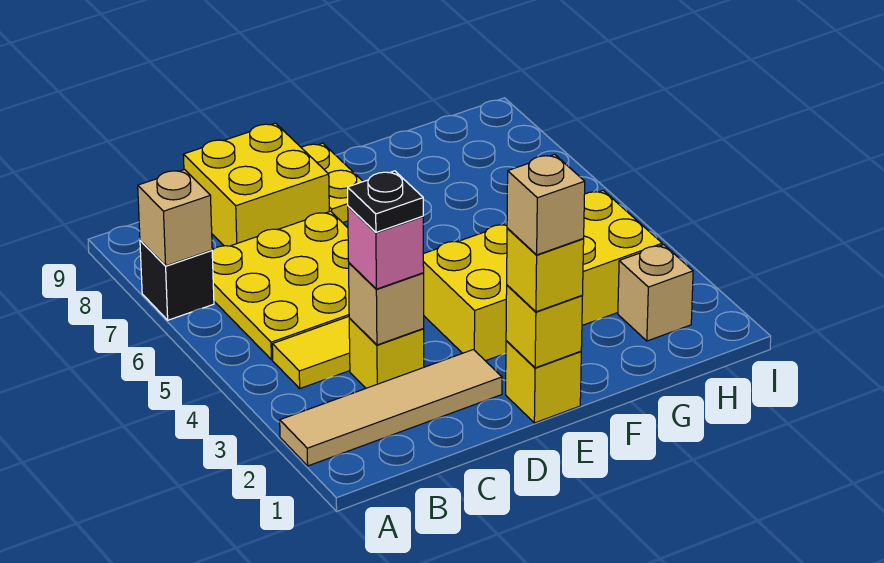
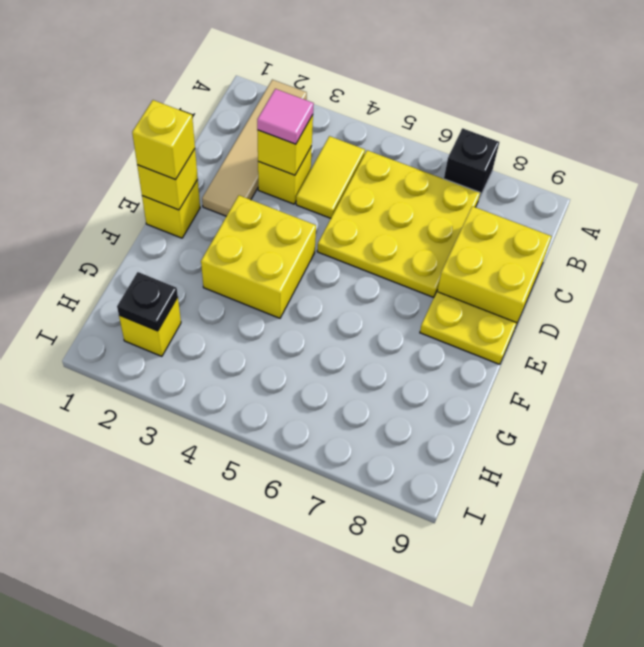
tan 1x1 brick [138,170,212,266] -> none
tan 1x1 brick [349,263,424,345] -> yellow 1x1 brick [257,115,313,175]
pink 1x1 brick [348,206,424,289] -> pink 1x1 tile [257,89,314,144]
black 1x1 plate [348,171,423,232] -> black 1x1 plate moved to [117,272,178,331]
tan 1x1 brick [507,154,585,255] -> none
yellow 2x4 brick [423,191,662,361] -> yellow 2x2 brick [201,195,316,318]
tan 1x1 brick [618,245,693,341] -> yellow 1x1 brick [119,297,181,356]

